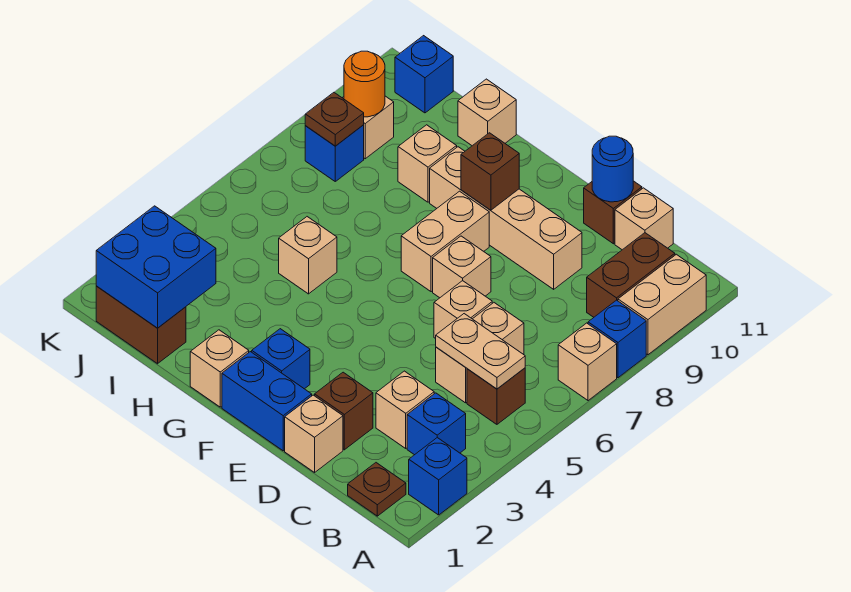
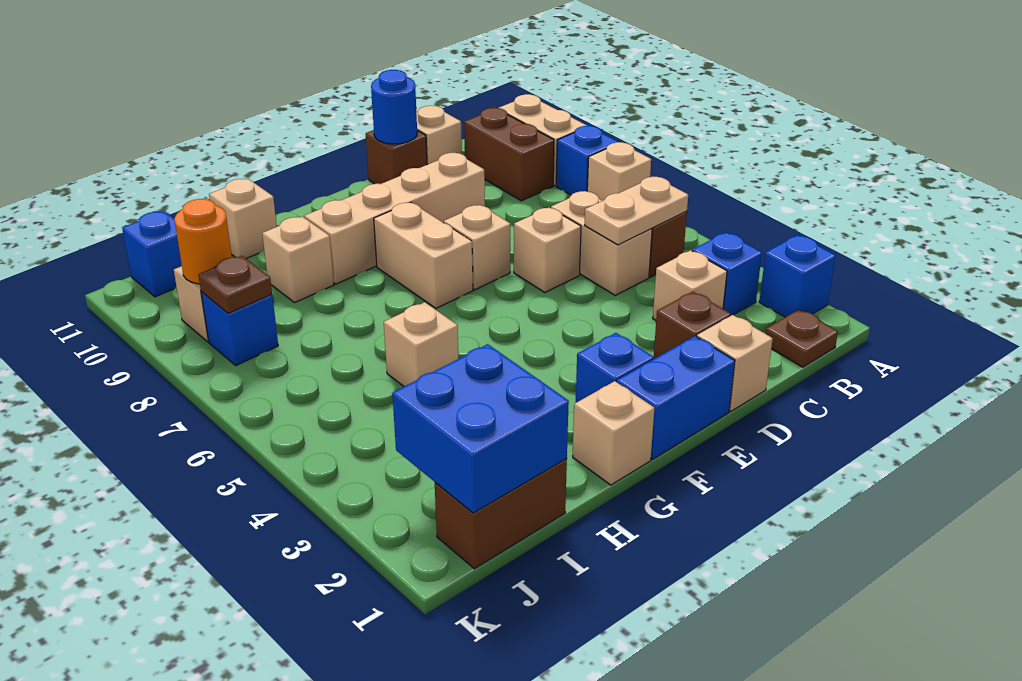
brown 1x1 brick [461,133,519,210] -> none

